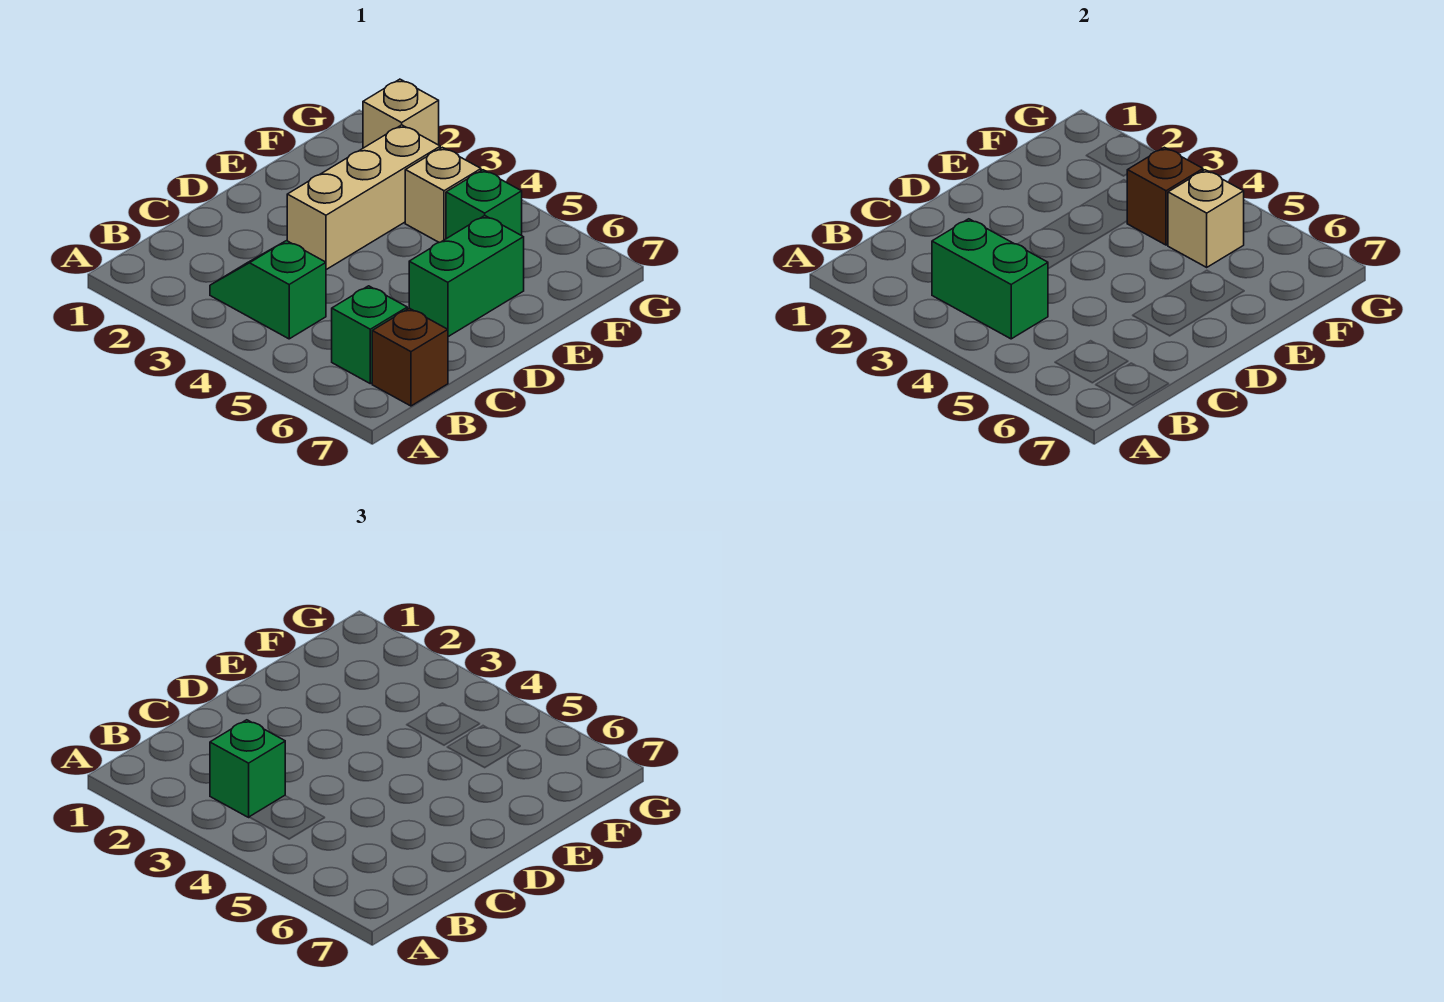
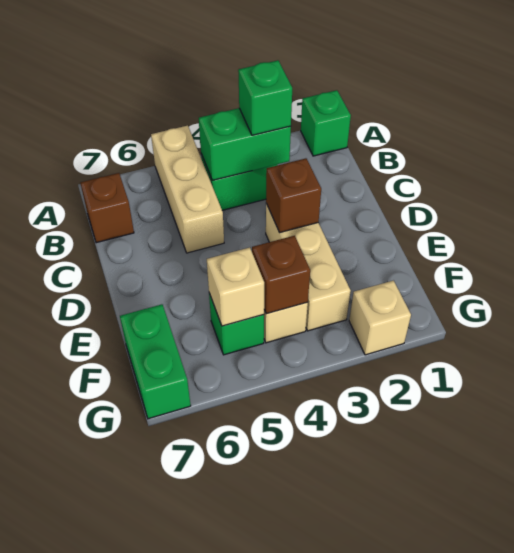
none -> tan 1x3 brick [151,126,224,253]
green 1x1 brick [332,286,407,384] -> green 1x1 brick moved to [301,90,351,156]
none -> brown 1x1 brick [266,158,321,232]
green 1x2 brick [409,216,524,337] -> green 1x2 brick moved to [120,304,191,419]

